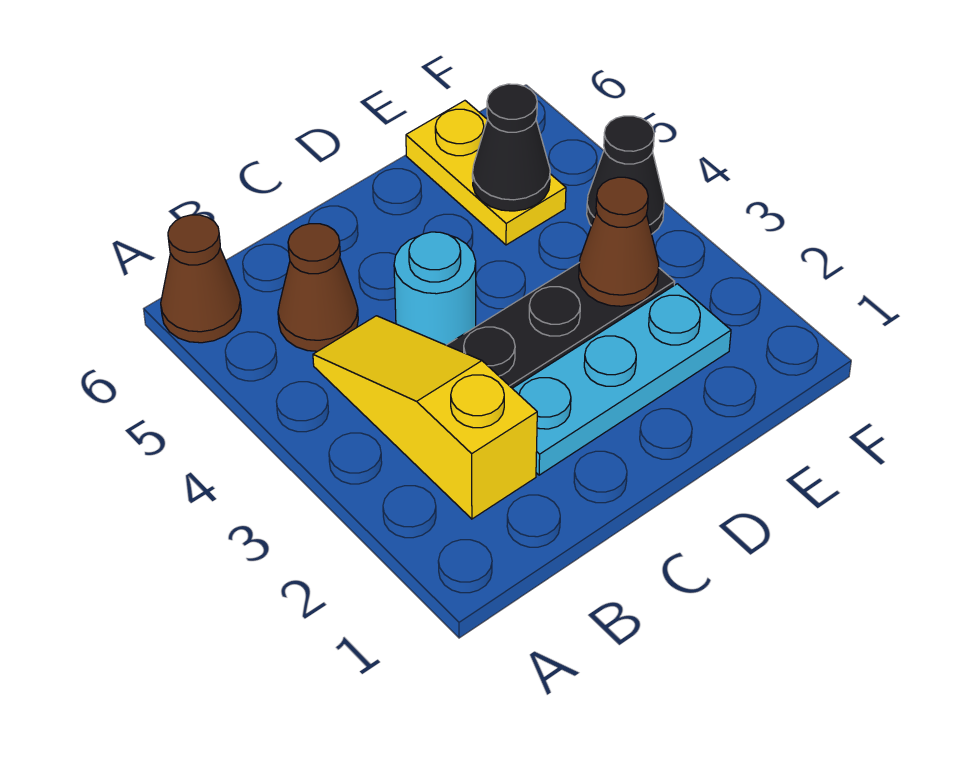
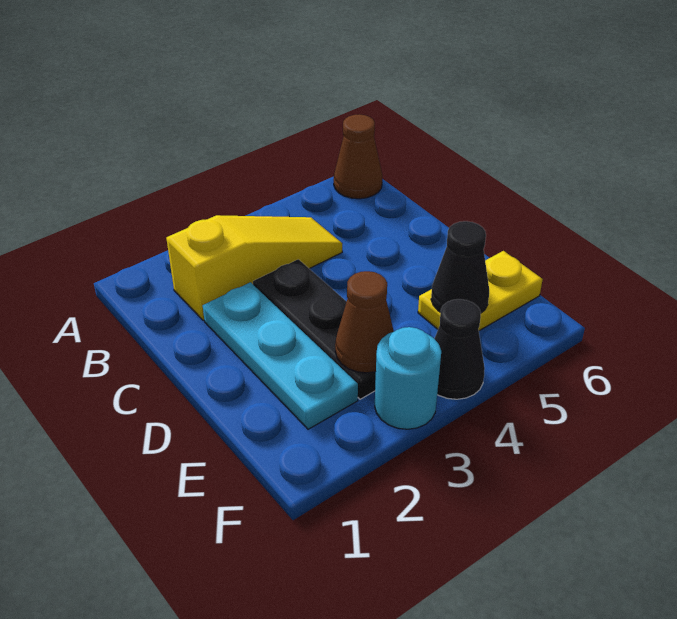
brown 1x1 cone [278,224,358,351] -> none
cyan 1x1 round brick [394,232,476,345] -> cyan 1x1 round brick moved to [375,327,441,429]

